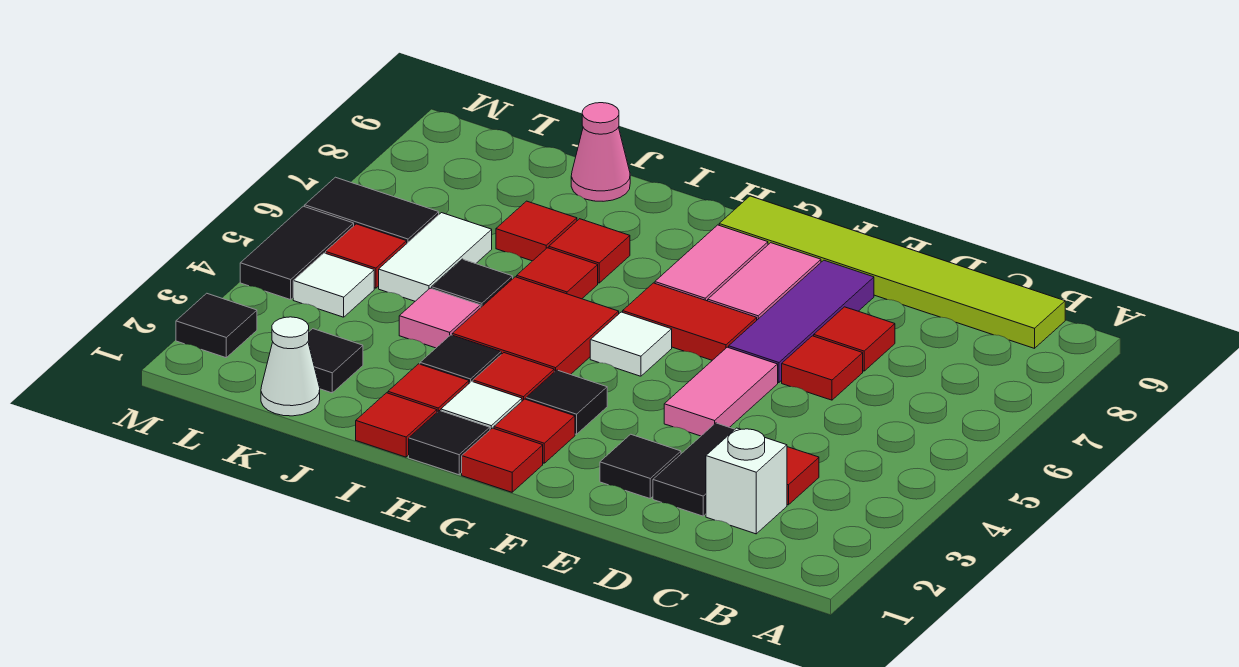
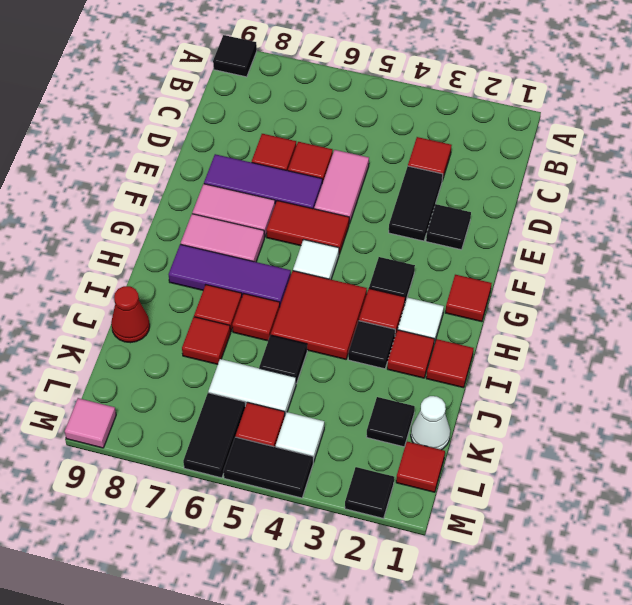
lime 1x6 tile [719,196,1065,348] -> none
white 1x1 brick [706,428,787,534] -> none
black 1x2 tile [653,423,735,516] -> black 1x2 tile turned to [389,166,443,241]
pink 1x2 tile [664,347,778,436] -> pink 1x2 tile turned to [314,150,369,224]
red 1x2 tile [623,283,757,360] -> red 1x2 tile turned to [266,201,349,254]
red 1x1 tile [494,399,575,463] -> red 1x1 tile moved to [396,442,445,492]
black 1x1 tile [409,411,490,475] -> black 1x1 tile moved to [213,35,257,77]
none -> purple 1x3 tile [168,244,291,305]
pink 1x1 tile [399,288,480,348] -> pink 1x1 tile moved to [65,398,116,448]
pink 1x1 cone [571,103,630,201] -> red 1x1 cone [111,286,150,343]

